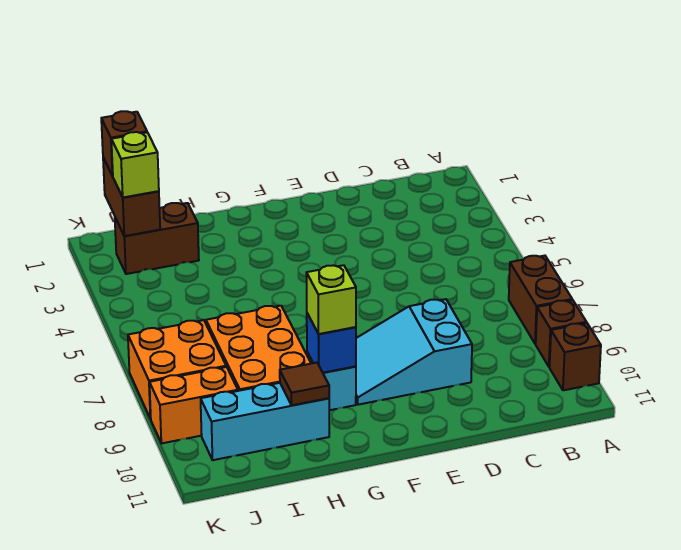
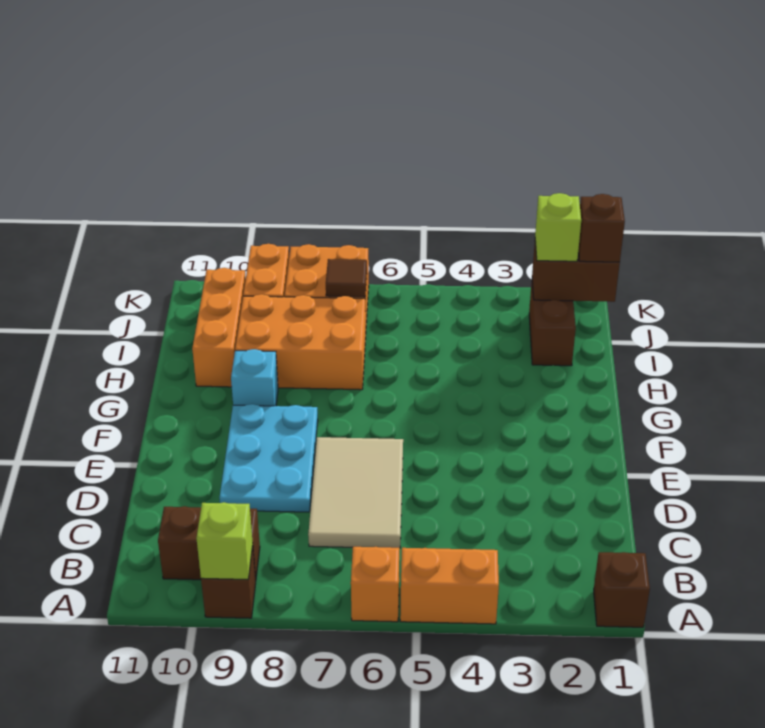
none -> orange 1x2 brick [400,548,499,624]
none -> orange 1x1 brick [351,547,400,622]
brown 1x2 brick [509,256,572,344] -> brown 1x2 brick moved to [158,506,260,580]
brown 1x1 brick [550,323,601,390] -> brown 1x1 brick moved to [594,552,650,627]
none -> tan 2x3 tile [308,437,403,548]
cyan 2x3 slope [356,299,472,405] -> cyan 2x3 plate [219,404,318,512]
blue 1x1 brick [307,313,356,373] -> none
lime 1x1 brick [306,265,356,334] -> lime 1x1 brick moved to [196,502,253,580]
cyan 1x3 brick [201,383,329,460] -> orange 1x3 brick [192,268,246,387]
brown 1x1 tile [280,363,329,405] -> brown 1x1 tile moved to [326,259,367,297]

